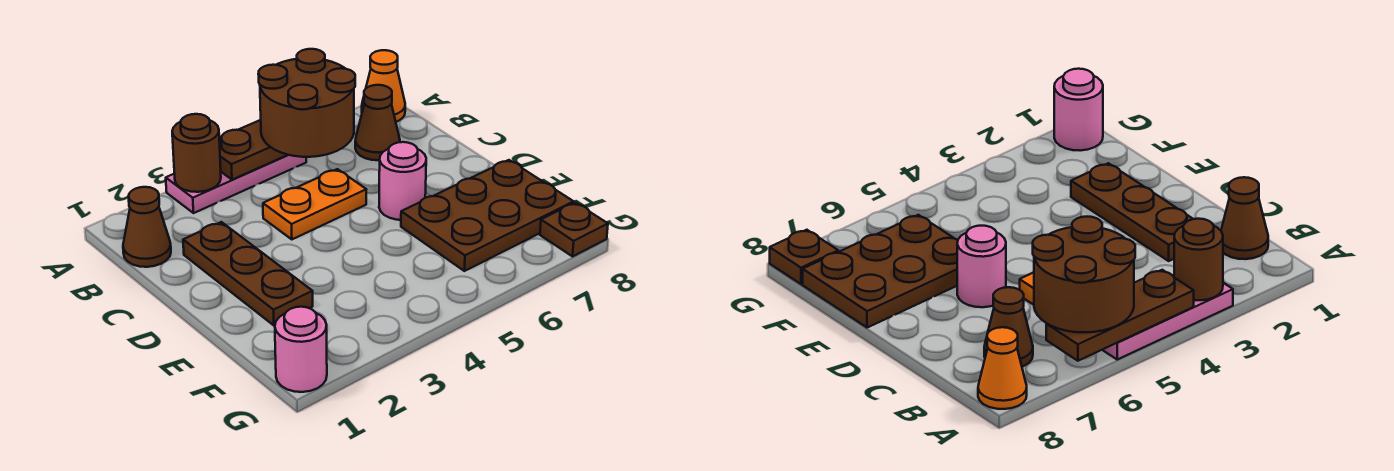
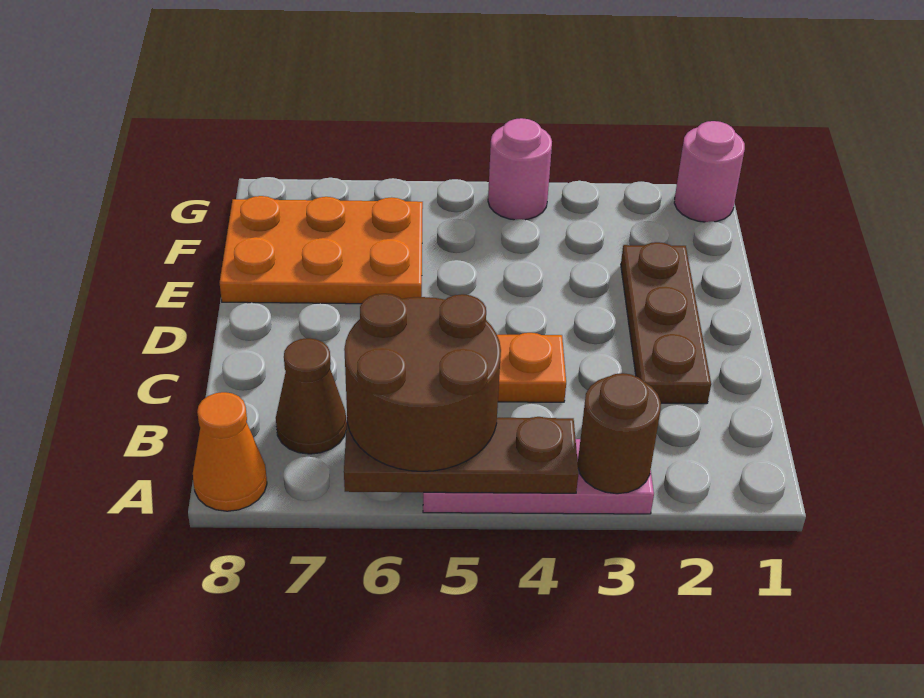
brown 1x1 cone [123,187,171,267] -> none
pink 1x1 round brick [379,142,426,220] -> pink 1x1 round brick moved to [488,118,552,220]
brown 2x3 plate [401,160,574,271] -> orange 2x3 plate [220,196,423,304]
brown 1x1 plate [540,203,608,256] -> none

